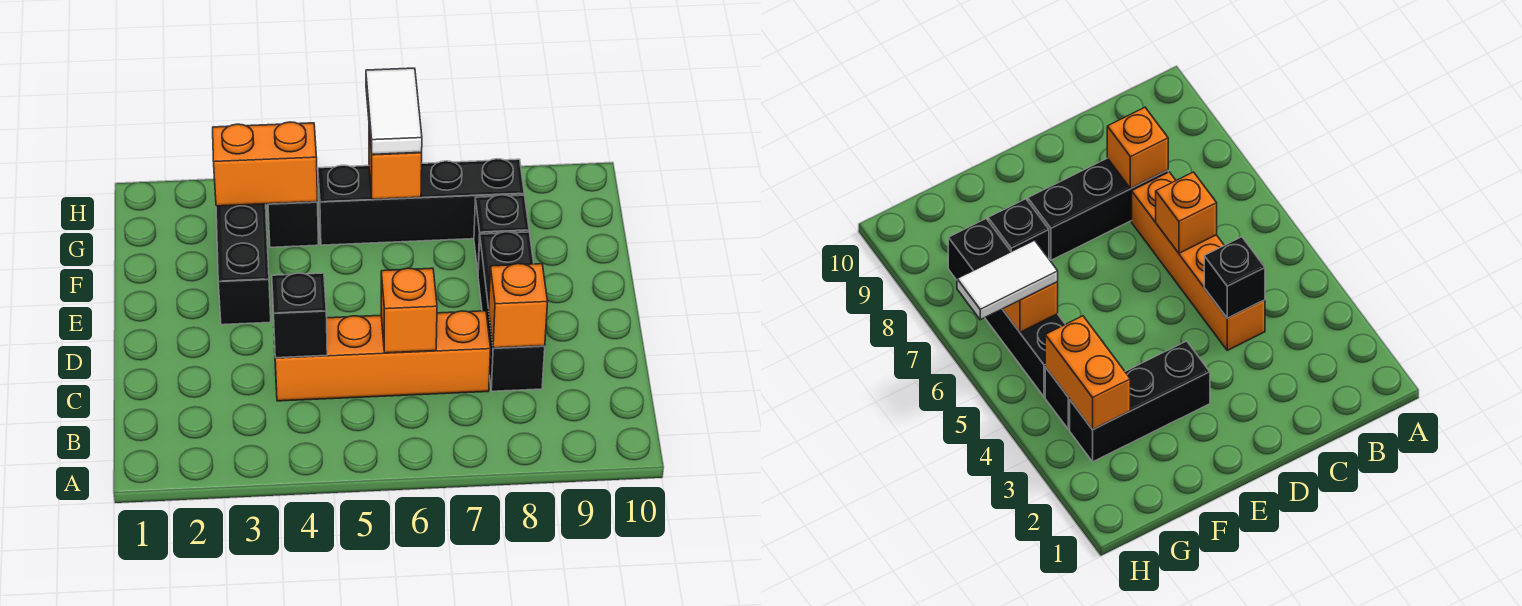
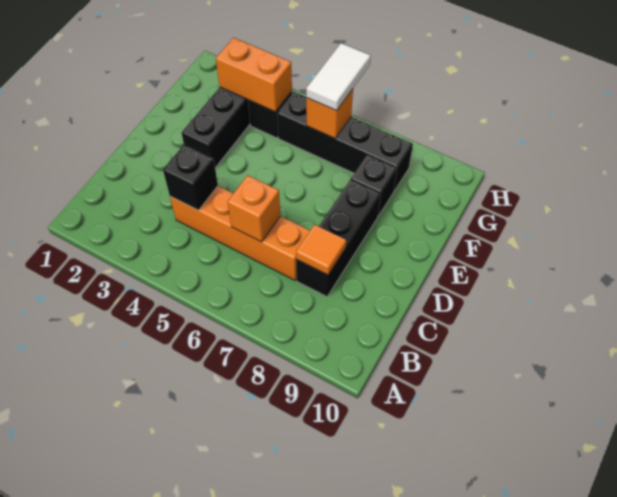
orange 1x1 brick [489,264,548,348] -> orange 1x1 tile [296,225,346,275]

